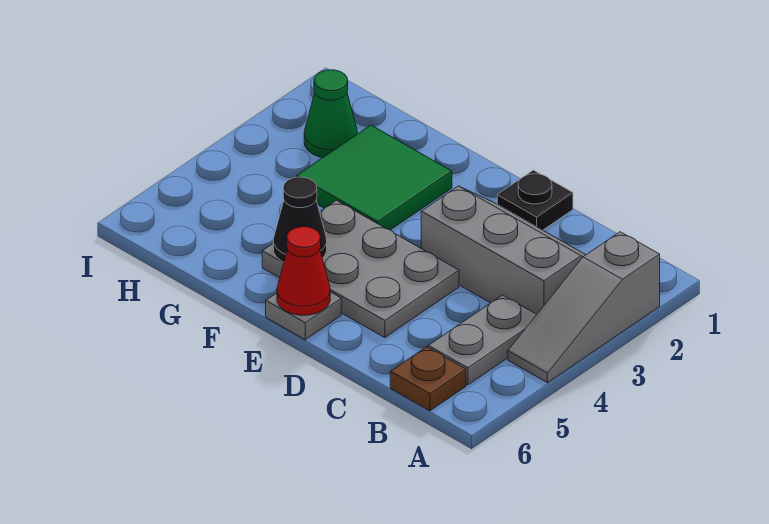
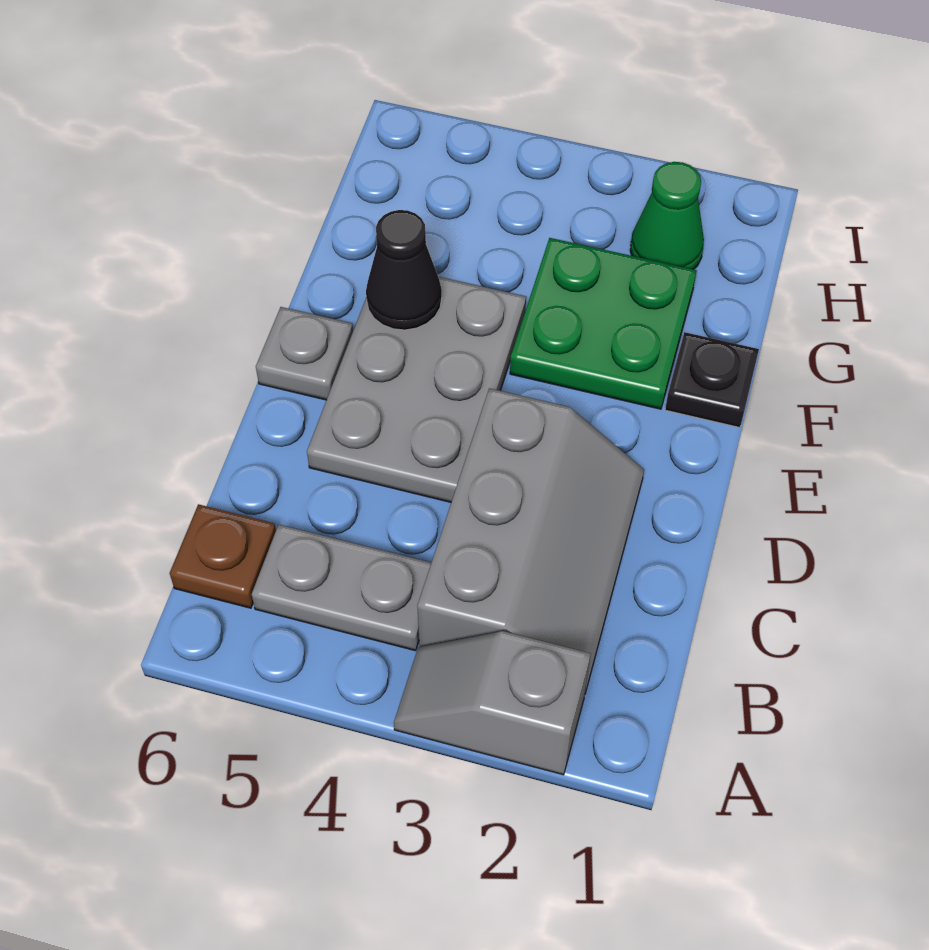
grey 1x3 slope [508,232,660,383] -> grey 1x2 slope [394,631,591,775]
black 1x1 plate [497,170,573,230] -> black 1x1 plate moved to [665,332,759,428]
red 1x1 cone [277,227,330,315] -> none
green 2x2 tile [297,125,452,230] -> green 2x2 plate [510,238,697,409]

